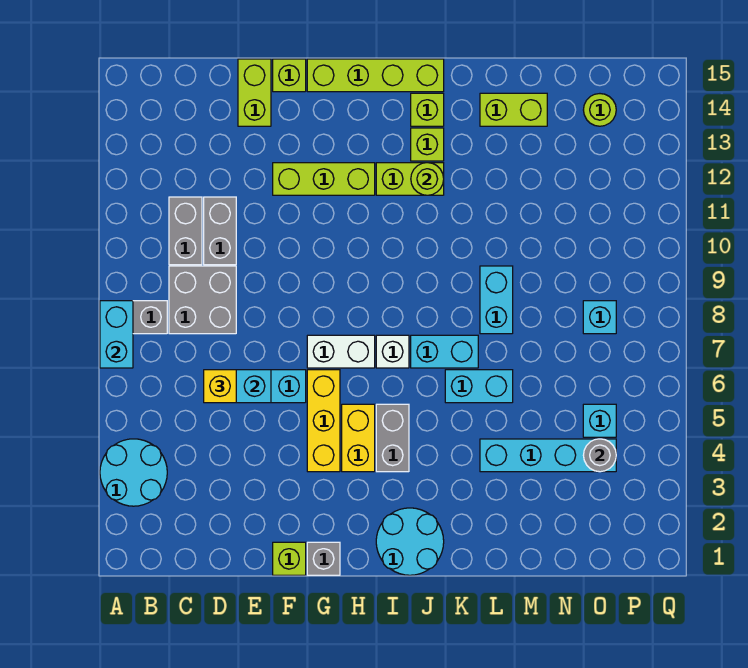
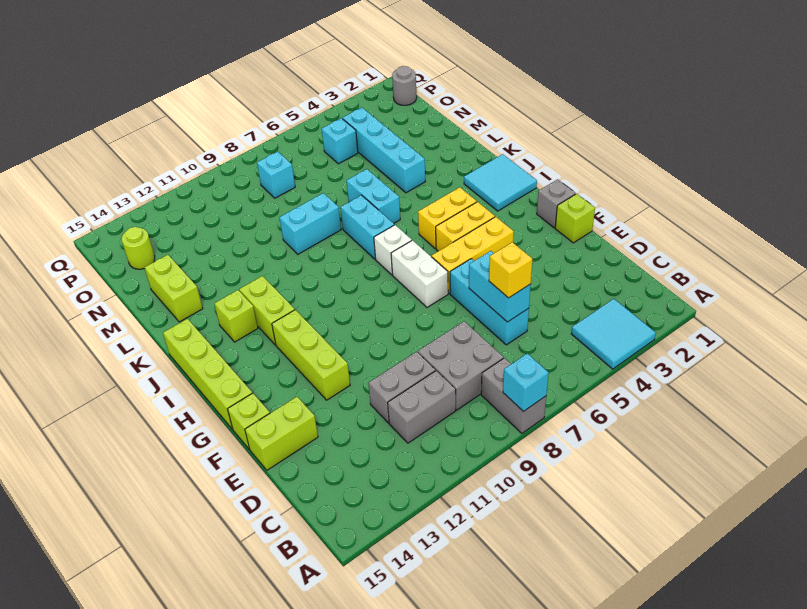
cyan 2x2 round brick [100,439,167,506] -> cyan 2x2 tile [571,299,656,369]
cyan 1x2 brick [100,301,133,368] -> cyan 1x1 brick [503,353,549,412]
cyan 2x2 round brick [376,508,444,575] -> cyan 2x2 tile [464,154,537,211]
grey 1x2 brick [376,404,409,472] -> yellow 1x2 brick [418,187,477,249]
lime 1x1 round brick [411,163,444,195] -> none
lime 1x1 brick [411,93,444,126] -> none
grey 1x1 round brick [583,439,616,472] -> grey 1x1 round brick moved to [392,66,417,105]

